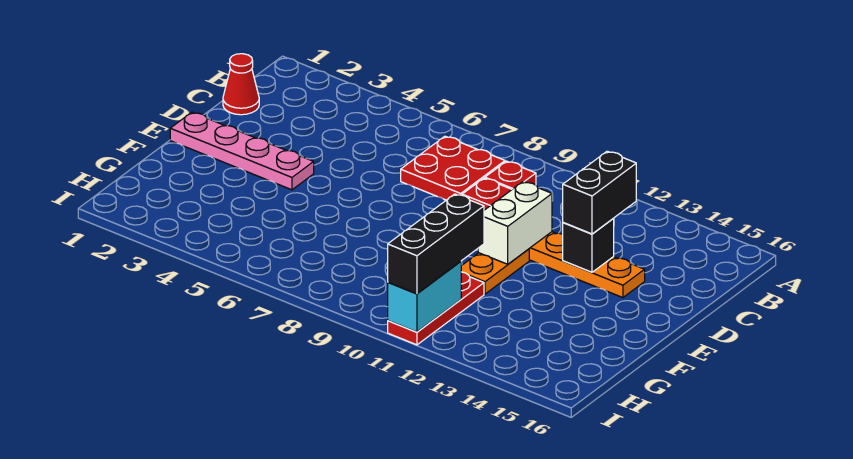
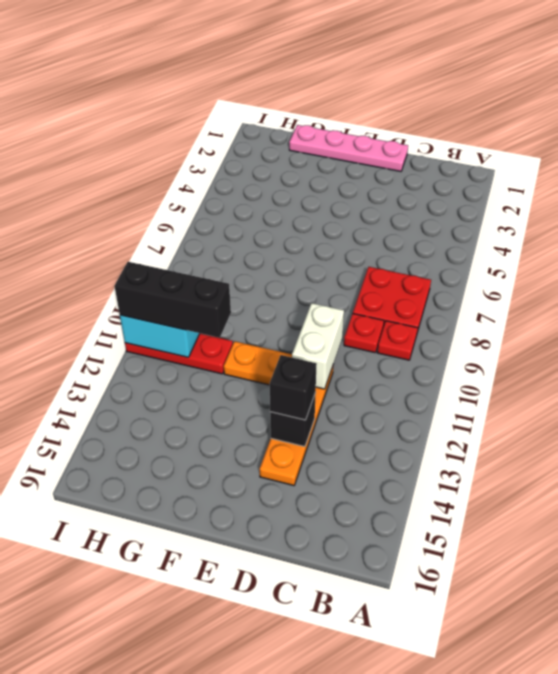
red 1x1 cone [223,54,259,115] -> none
black 1x2 brick [563,151,636,234] -> black 1x1 brick [270,355,317,420]
white 1x2 brick [478,182,552,264] -> white 1x2 brick turned to [292,303,344,389]
pink 1x4 plate [170,112,314,190] -> pink 1x4 plate turned to [289,125,408,171]

